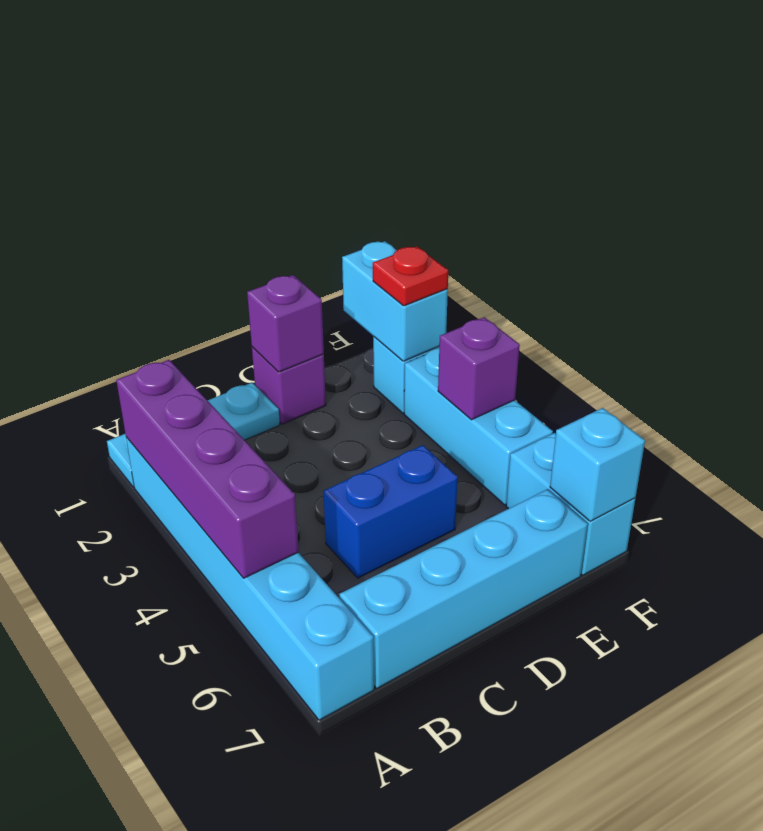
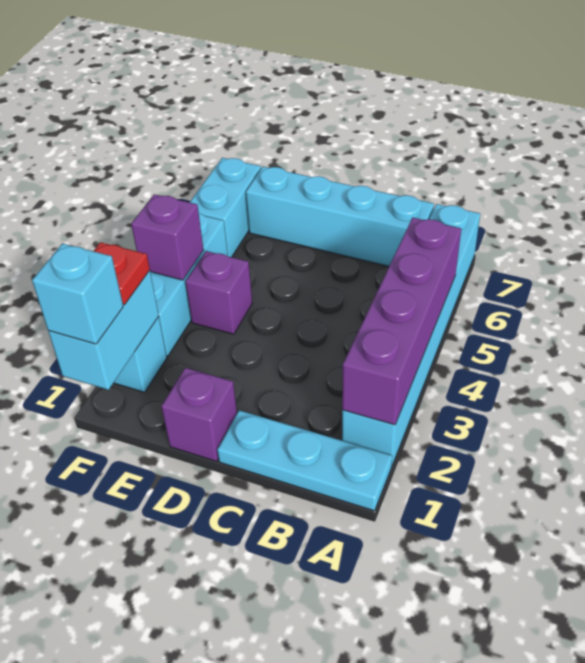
blue 1x2 brick [323,445,458,578] -> none
purple 1x1 brick [247,275,324,372] -> purple 1x1 brick moved to [185,251,252,334]
cyan 1x1 brick [550,408,645,521] -> cyan 1x1 brick moved to [32,243,123,344]

